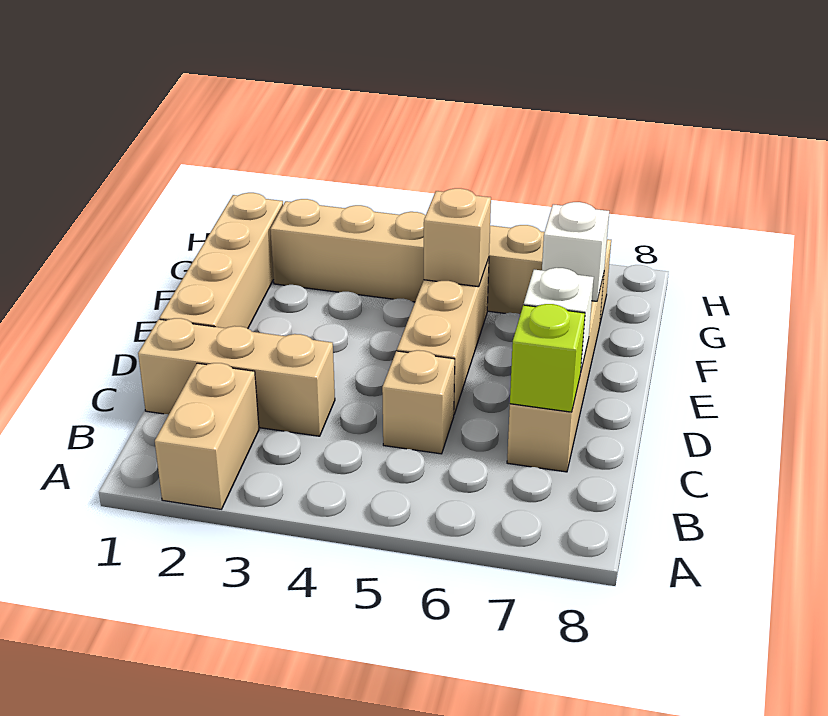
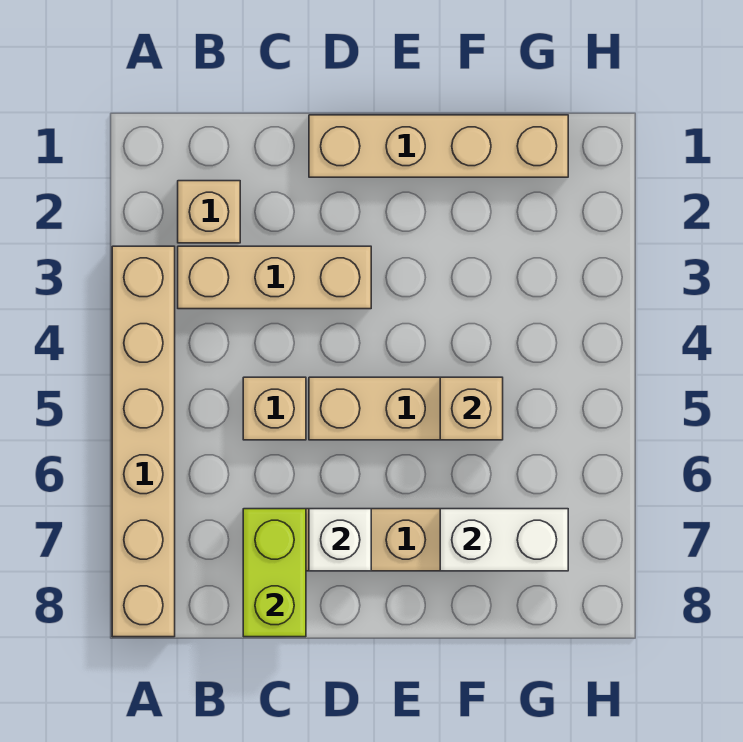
tan 1x2 brick [155,363,259,509] -> tan 1x1 brick [178,181,240,243]
tan 1x3 brick [138,318,335,436] -> tan 1x3 brick turned to [178,246,371,309]
lime 1x1 brick [510,304,585,412] -> lime 1x2 brick [243,509,306,637]
white 1x1 brick [542,202,609,301] -> white 1x2 brick [440,509,568,571]
tan 1x6 brick [270,199,611,322] -> tan 1x6 brick moved to [112,246,175,637]

